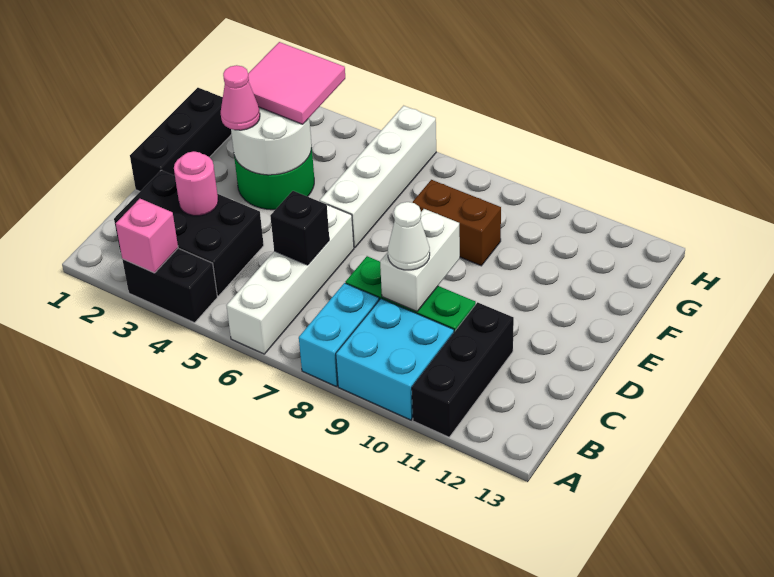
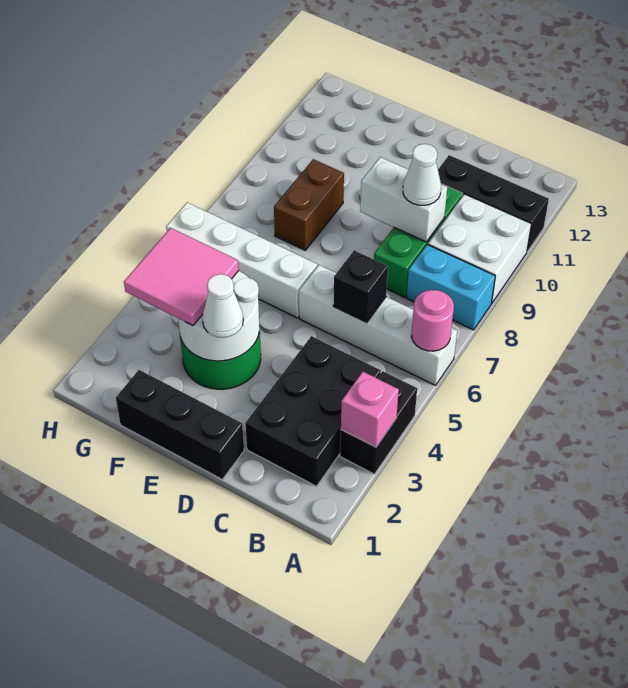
cyan 2x2 brick [336,299,454,420] -> white 2x2 brick [428,194,531,303]
pink 1x1 round brick [174,151,218,216] -> pink 1x1 round brick moved to [411,290,454,351]
pink 1x1 cone [221,65,260,130] -> white 1x1 cone [202,274,243,338]

